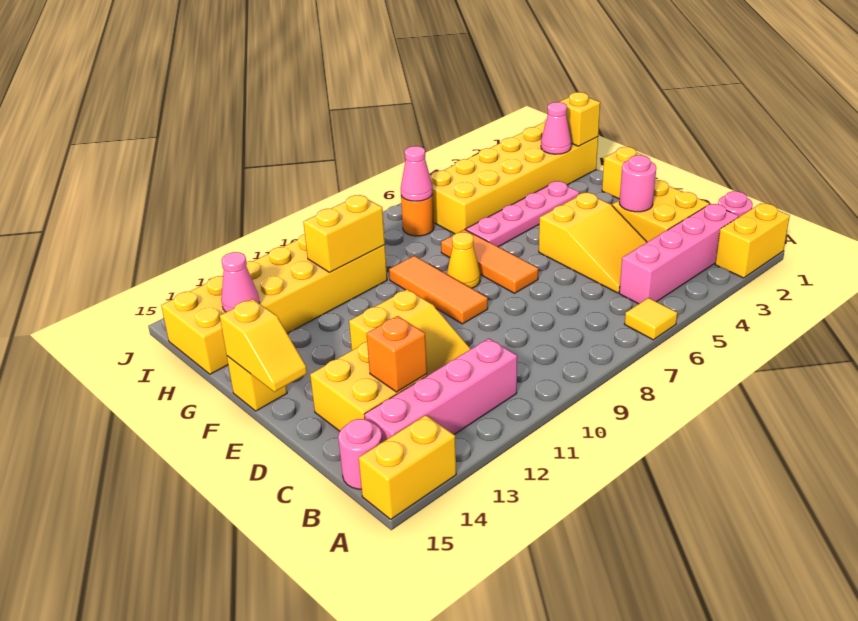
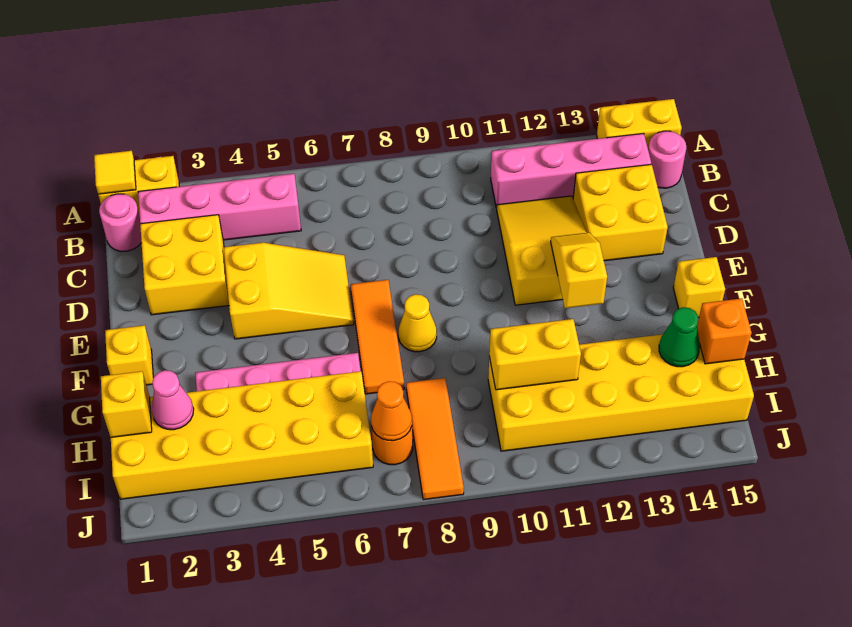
yellow 1x1 tile [625,298,677,340] -> yellow 1x1 tile moved to [94,151,136,194]
yellow 2x3 slope [539,193,647,293] -> yellow 2x3 slope turned to [224,243,354,339]
orange 1x1 brick [367,316,427,392] -> orange 1x1 brick moved to [697,298,752,364]
pink 1x1 round brick [619,155,656,212] -> none
orange 1x3 tile [389,256,488,324] -> orange 1x3 tile moved to [406,378,464,500]
yellow 1x2 slope [220,299,307,392] -> yellow 1x2 slope moved to [551,233,607,308]
pink 1x1 cone [221,252,260,312] -> green 1x1 cone [659,307,700,367]
pink 1x1 cone [401,146,433,201] -> orange 1x1 cone [371,381,412,441]

